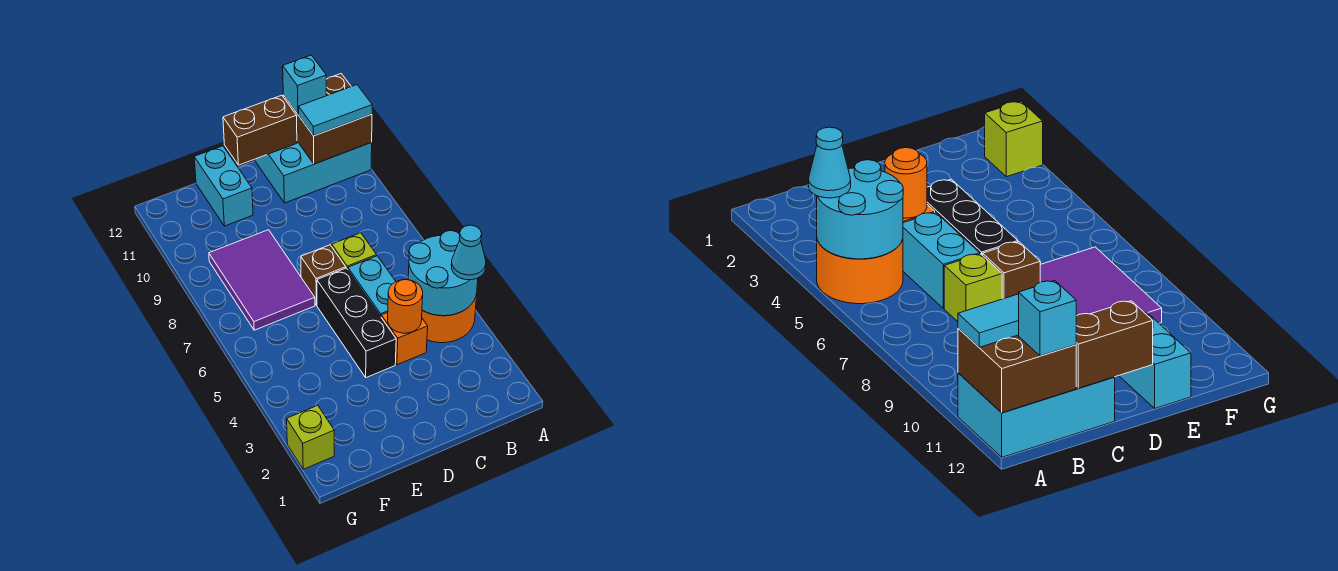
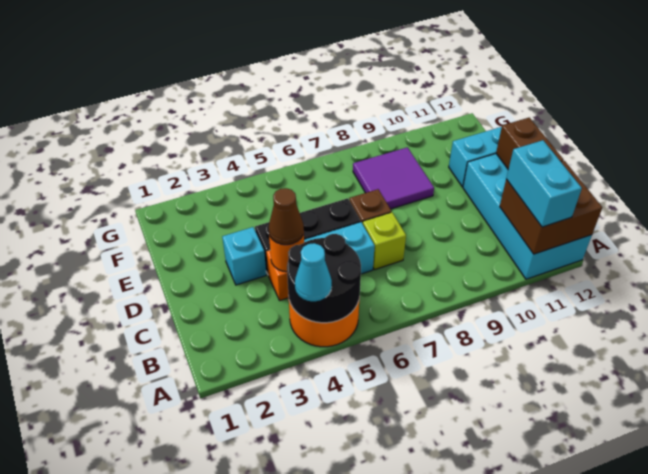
cyan 2x2 round brick [408,231,478,316] -> black 2x2 round brick [287,234,361,323]
cyan 2x3 brick [255,142,372,203] -> cyan 2x4 brick [463,154,592,279]
cyan 1x2 tile [299,85,372,136] -> cyan 1x2 brick [506,140,582,227]
cyan 1x1 brick [283,55,326,114] -> cyan 1x1 brick moved to [222,227,266,285]
none -> brown 1x1 cone [269,188,304,245]
purple 2x3 tile [209,230,315,330] -> purple 2x2 tile [353,147,434,209]
lime 1x1 brick [287,405,334,469] -> none

